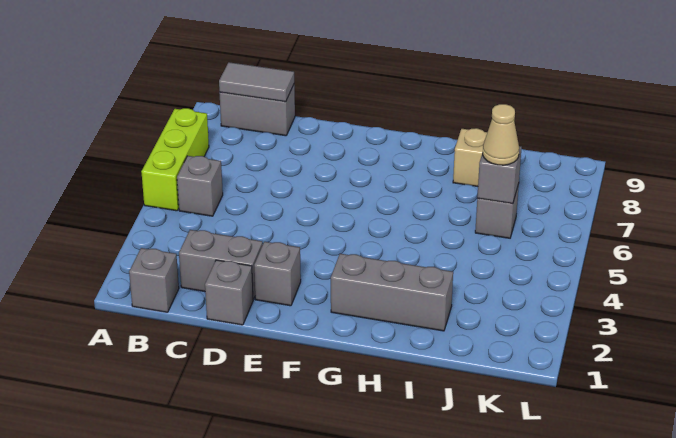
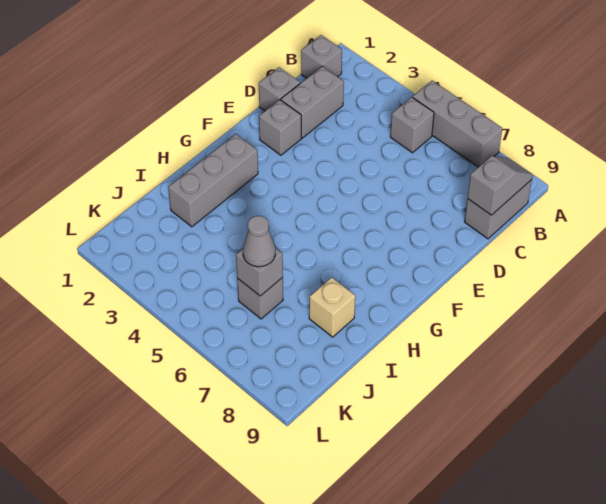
lime 1x3 brick [141,108,209,211] -> grey 1x3 brick [413,81,502,167]
grey 1x2 tile [219,62,294,102] -> grey 1x2 slope [468,156,533,215]
tan 1x1 cone [483,104,519,165] -> grey 1x1 cone [243,216,275,267]

